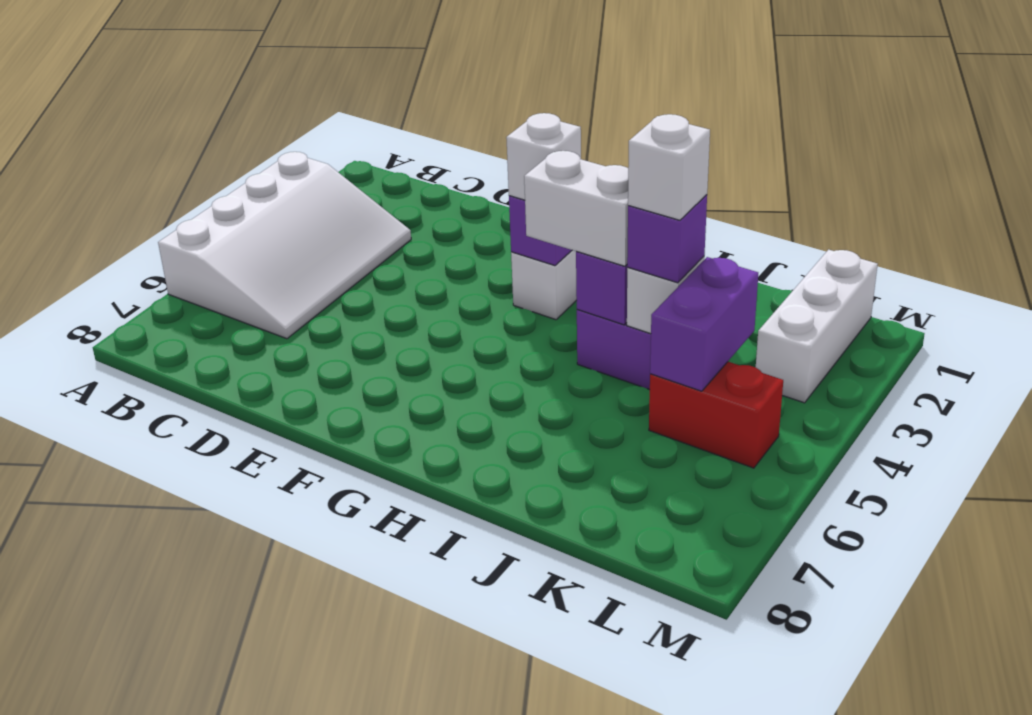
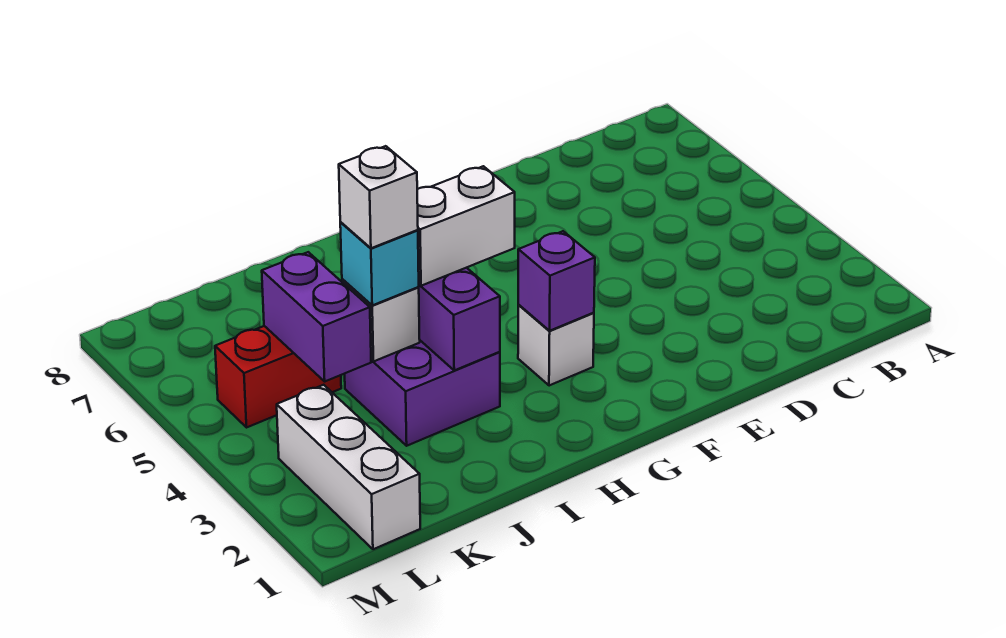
white 3x4 slope [158,152,411,339] -> none
white 1x1 brick [506,113,581,200] -> none
purple 1x1 brick [627,195,707,283] -> cyan 1x1 brick [340,222,419,305]

